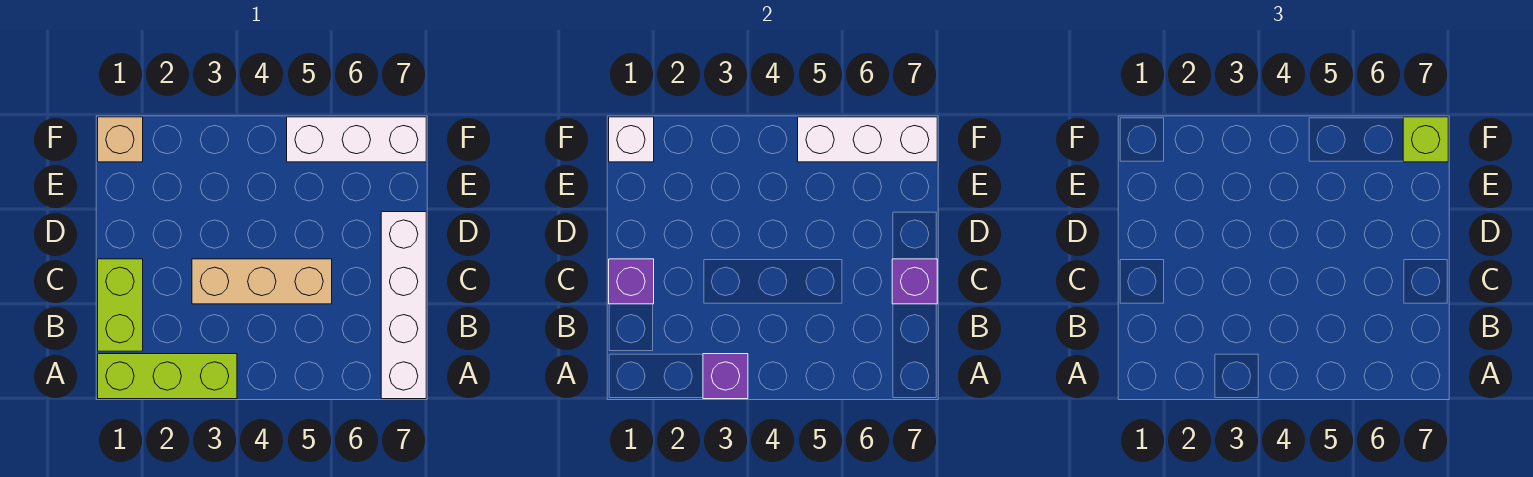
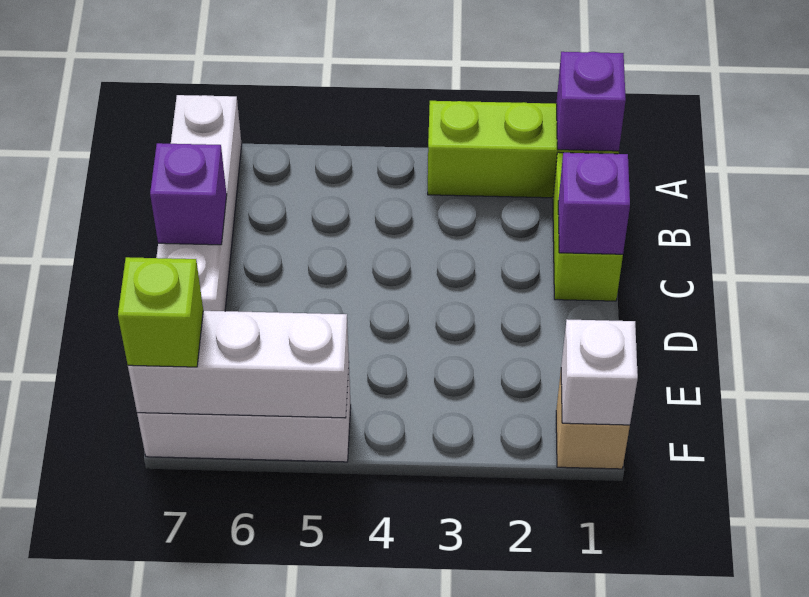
purple 1x1 brick [703,354,748,399] -> purple 1x1 brick moved to [557,52,626,151]
tan 1x3 brick [192,259,332,304] -> none

